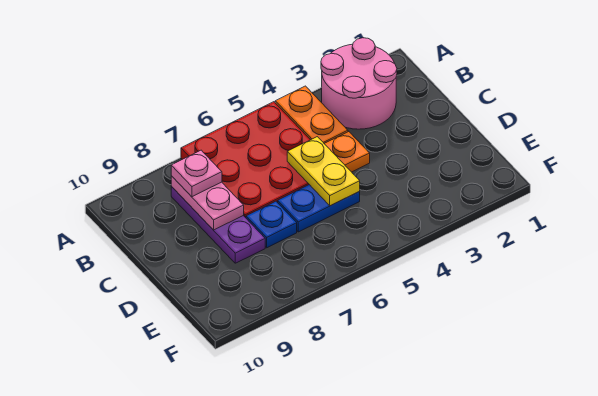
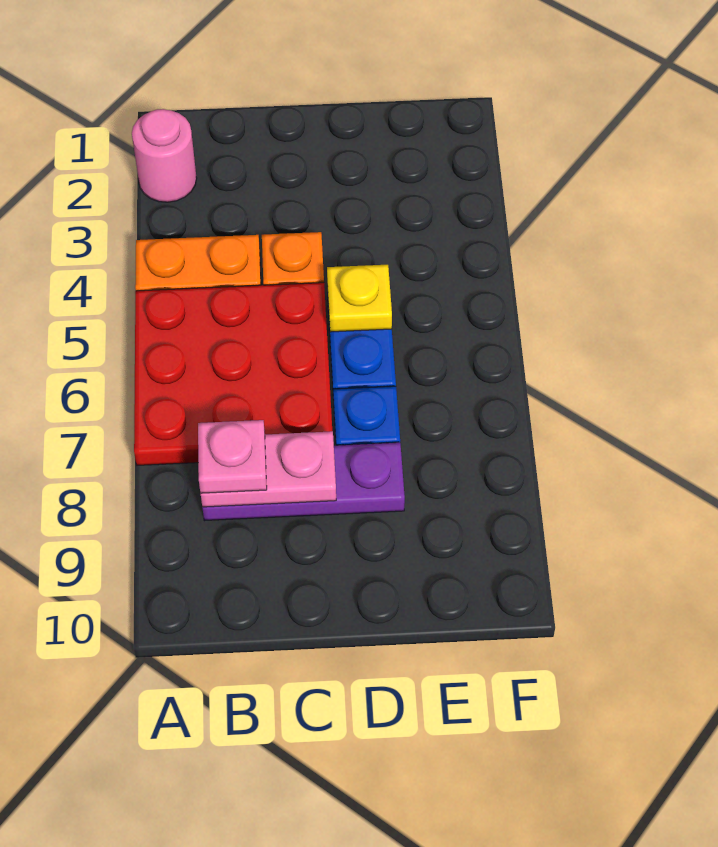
pink 2x2 round brick [321,38,397,129] -> pink 1x1 round brick [132,109,197,202]
yellow 1x2 plate [287,137,360,206] -> yellow 1x1 plate [327,265,392,332]

